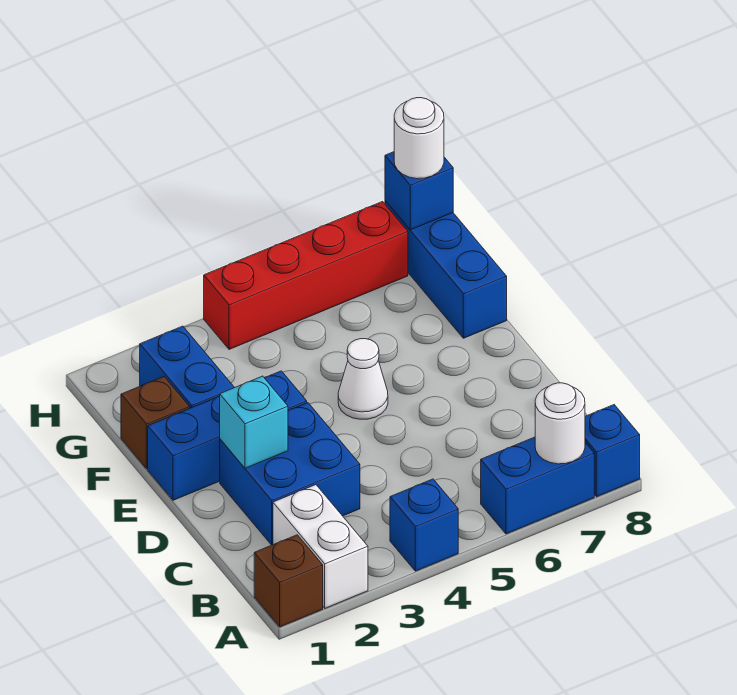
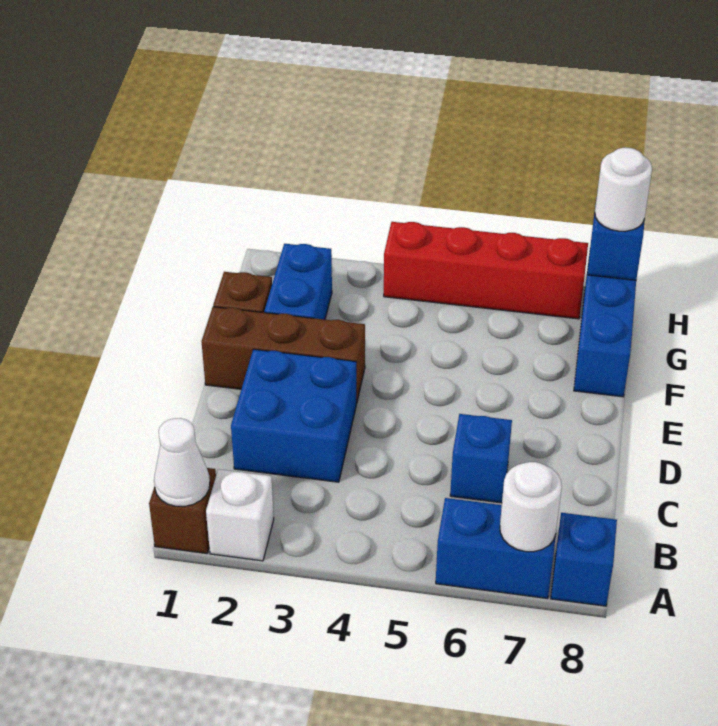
white 1x2 brick [273,485,368,608] -> white 1x1 brick [206,469,274,561]
blue 1x1 brick [390,479,458,571] -> blue 1x1 brick moved to [450,414,512,503]
cyan 1x1 brick [220,376,288,468] -> none
blue 1x3 brick [148,371,307,500] -> brown 1x3 brick [202,307,365,403]
white 1x1 cone [338,339,388,419] -> white 1x1 cone moved to [154,418,210,506]

